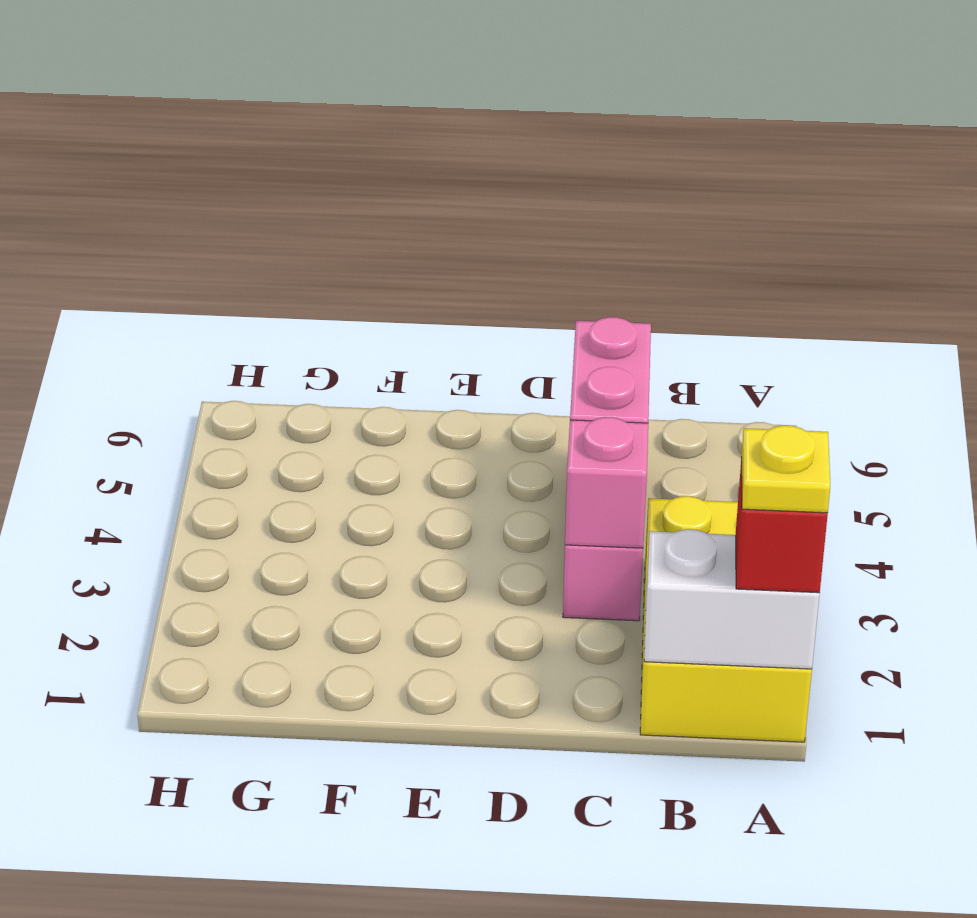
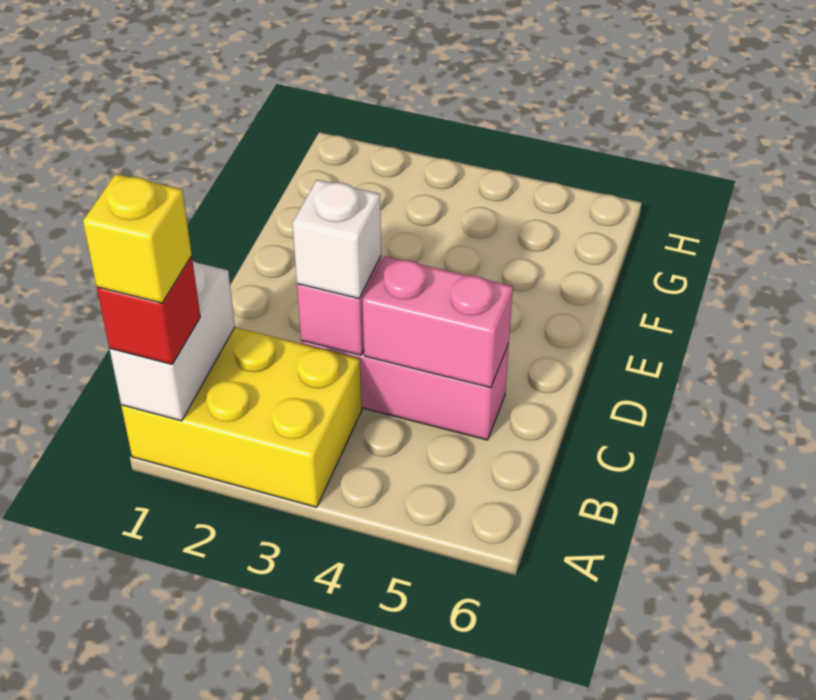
yellow 1x1 plate [742,425,830,513] -> yellow 1x1 brick [83,174,192,303]
none -> white 1x1 brick [292,180,381,299]

